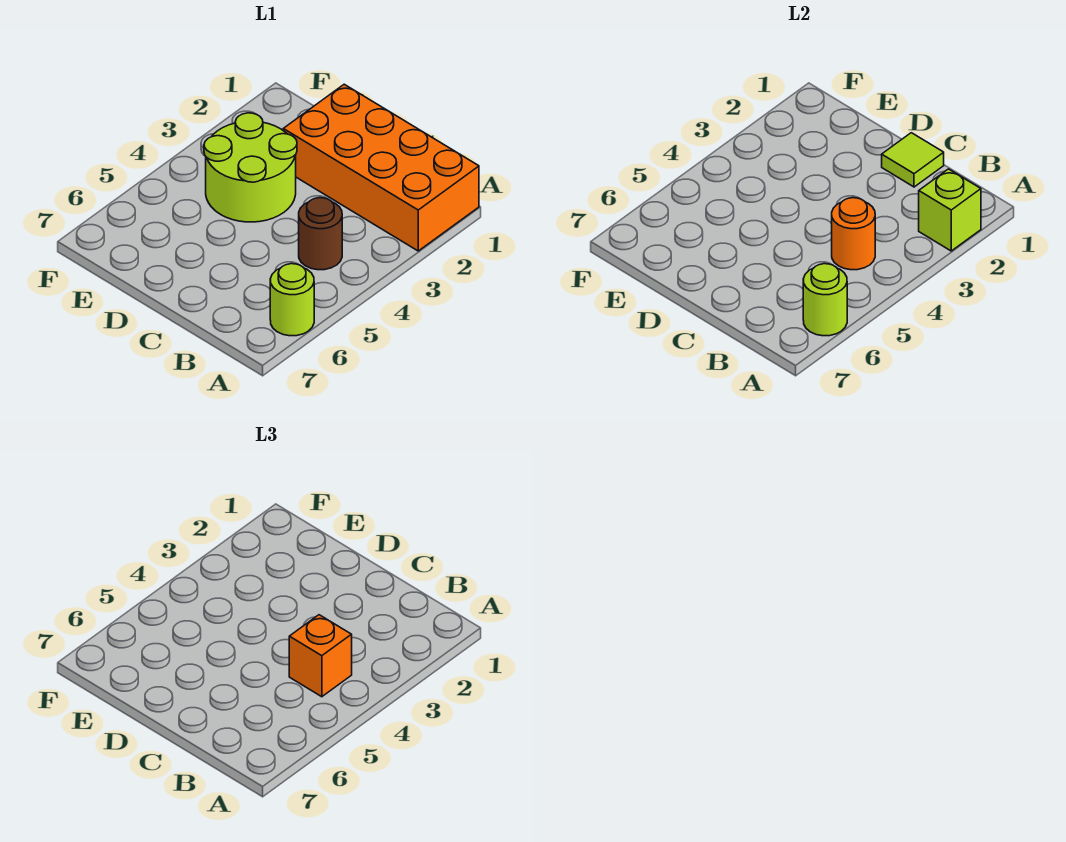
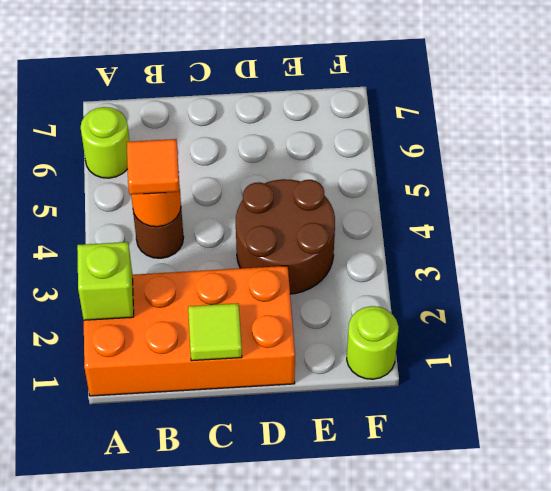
lime 1x1 round brick [803,264,847,336] -> lime 1x1 round brick moved to [347,306,399,379]
orange 1x1 brick [289,615,352,697] -> orange 1x1 tile [127,139,179,195]
lime 2x2 round brick [204,113,297,222] -> brown 2x2 round brick [236,179,335,294]

